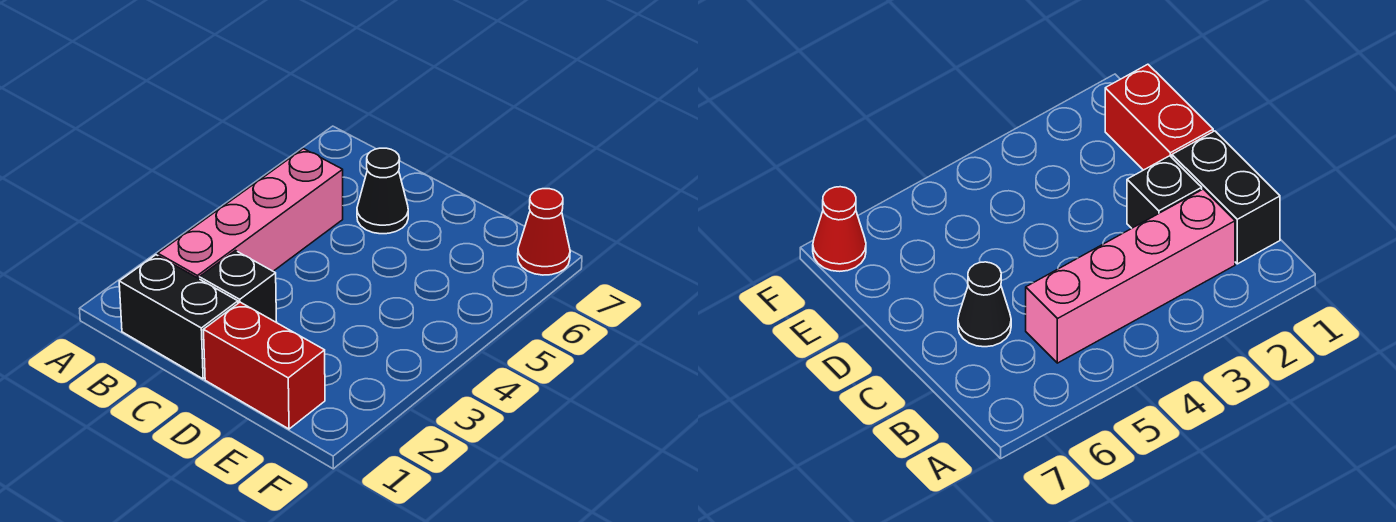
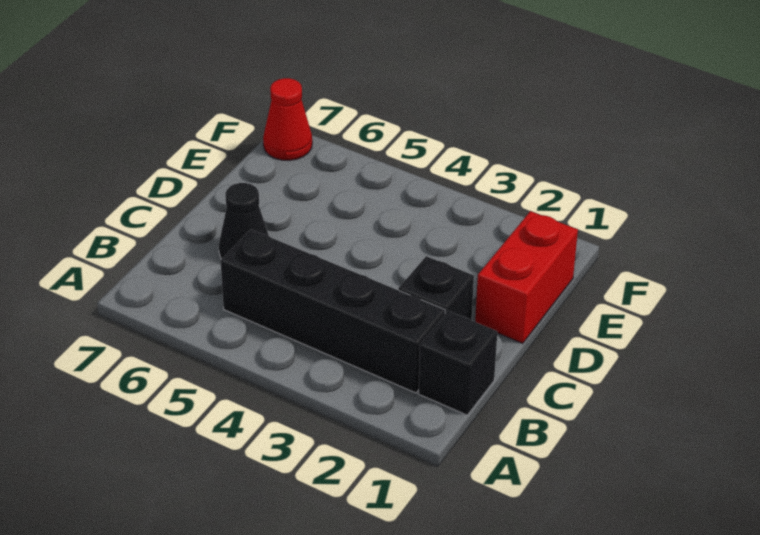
black 1x2 brick [119,255,238,379] -> black 1x1 brick [418,311,497,415]
pink 1x4 brick [158,149,343,279] -> black 1x4 brick [221,230,445,393]

